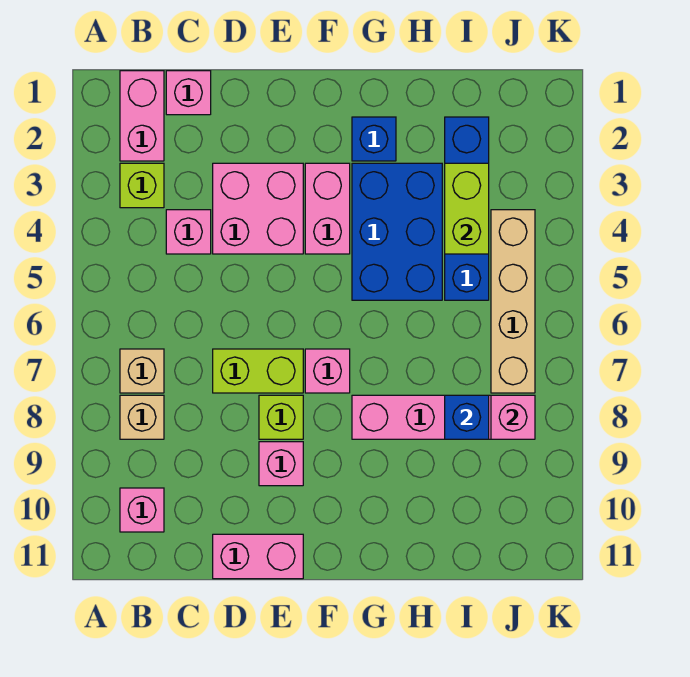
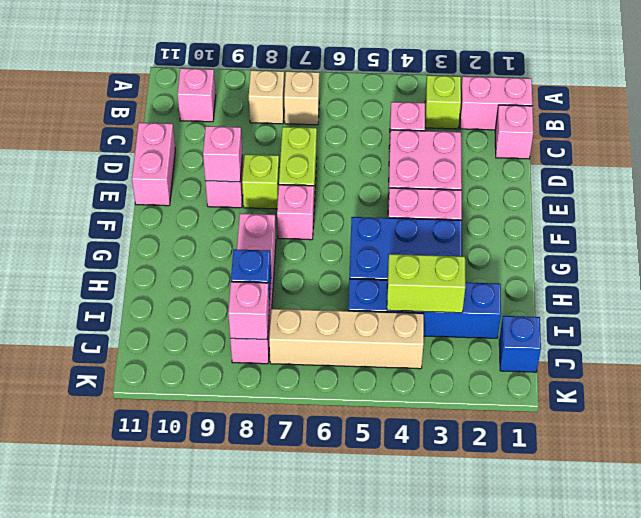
none -> pink 1x1 brick [203,126,242,182]
blue 1x1 brick [352,117,396,161] -> blue 1x1 brick moved to [499,316,541,372]

